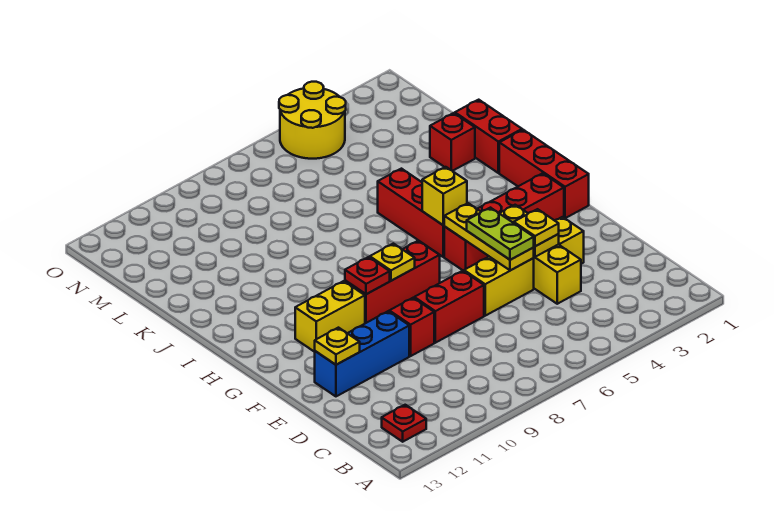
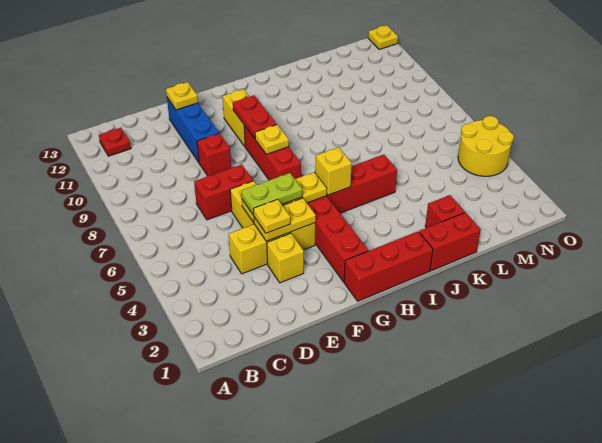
red 1x2 brick [414,271,484,343] -> red 1x2 brick turned to [194,165,253,220]
red 1x1 plate [345,257,390,294] -> red 1x2 plate [233,95,277,139]
none -> yellow 1x1 plate [368,25,398,50]

